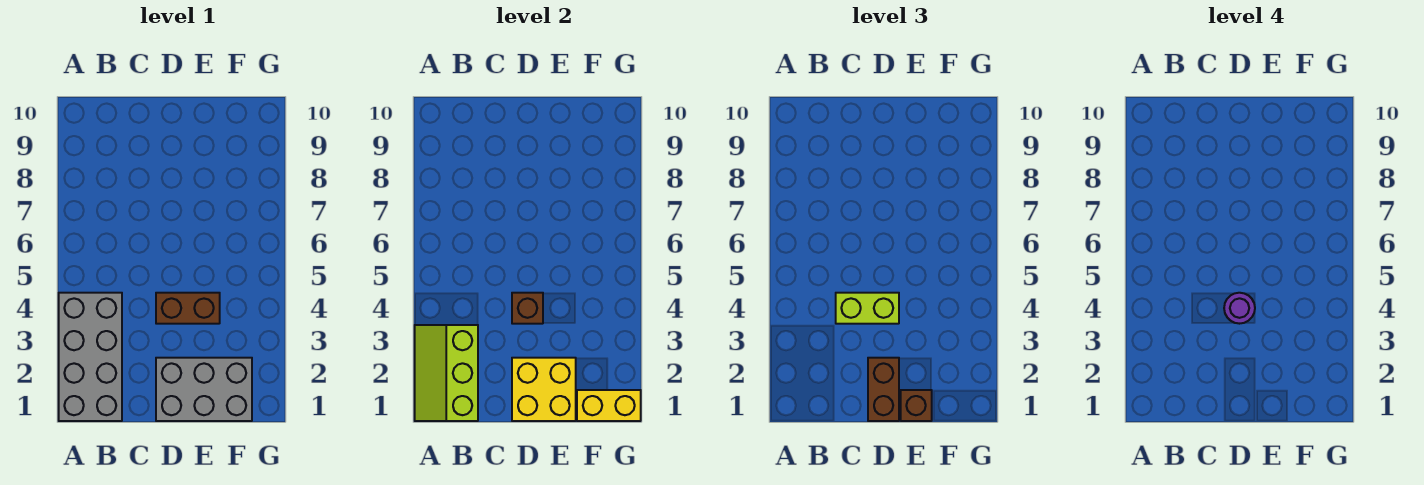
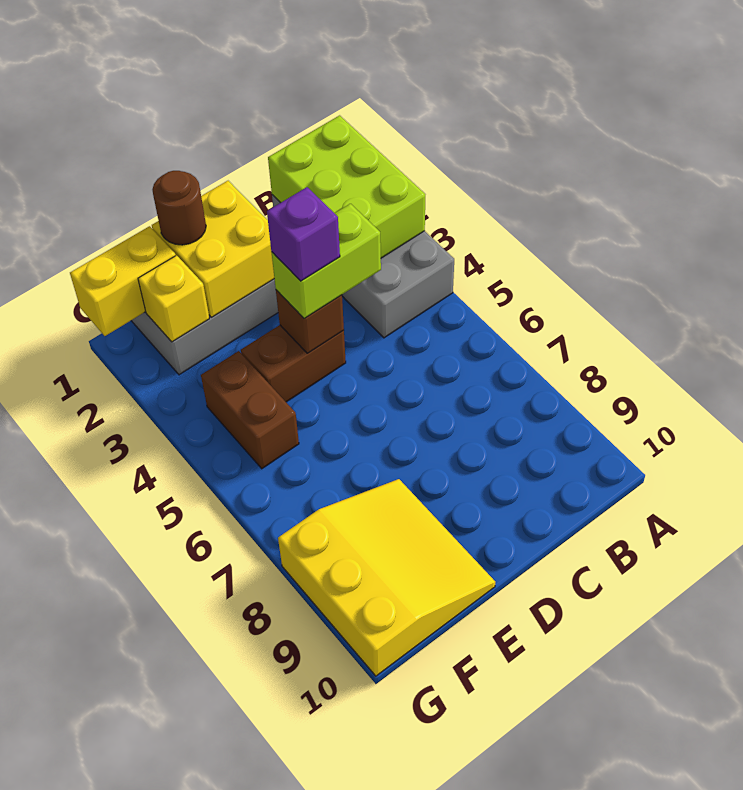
lime 2x3 slope [415,325,478,421] -> lime 2x3 brick [268,115,425,258]
brown 1x2 brick [868,358,899,421] -> brown 1x2 brick moved to [201,351,299,469]
purple 1x1 round brick [1224,293,1255,324] -> purple 1x1 brick [267,187,340,281]
brown 1x1 brick [901,390,932,421] -> brown 1x1 round brick [152,171,206,245]
none -> yellow 3x3 slope [278,479,495,676]
none -> yellow 1x1 brick [138,255,209,342]

